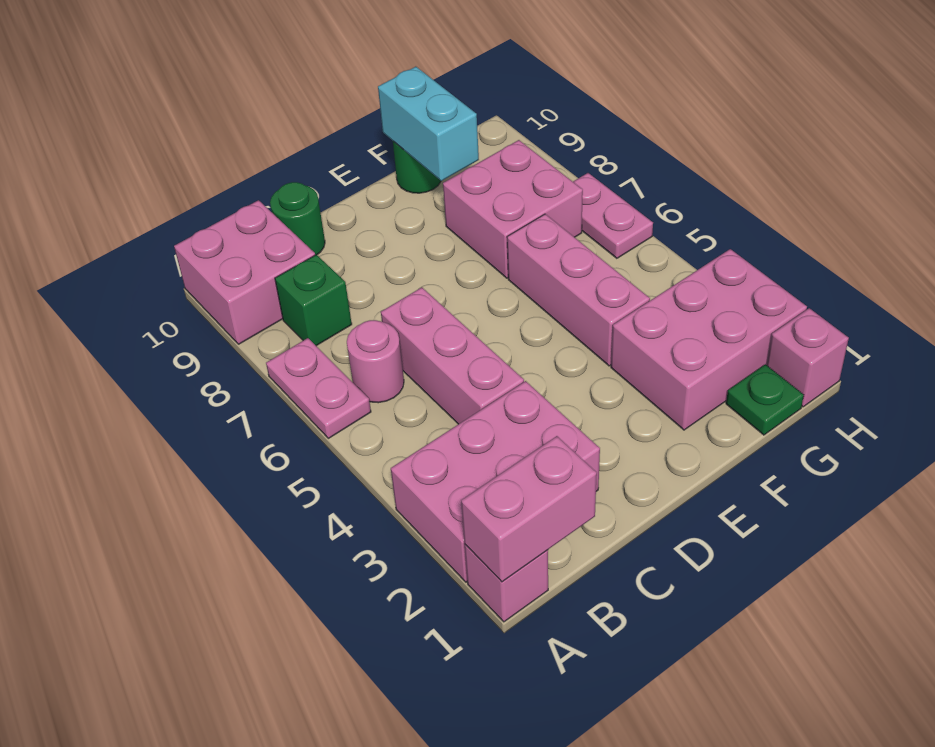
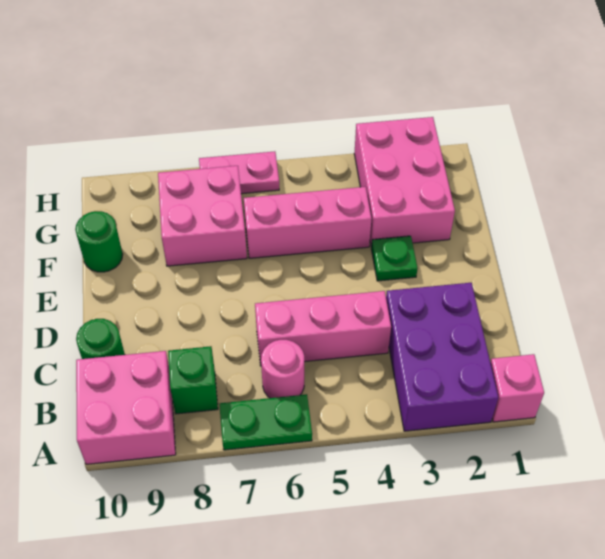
pink 1x2 brick [461,436,597,582] -> none
pink 2x3 brick [391,381,600,582] -> purple 2x3 brick [386,283,498,431]
pink 1x2 plate [266,338,371,438] -> green 1x2 plate [219,394,312,450]
cyan 1x2 brick [378,67,479,181] -> none
green 1x1 plate [726,364,804,435] -> green 1x1 plate moved to [371,236,418,281]
pink 1x1 brick [767,308,849,407] -> none

